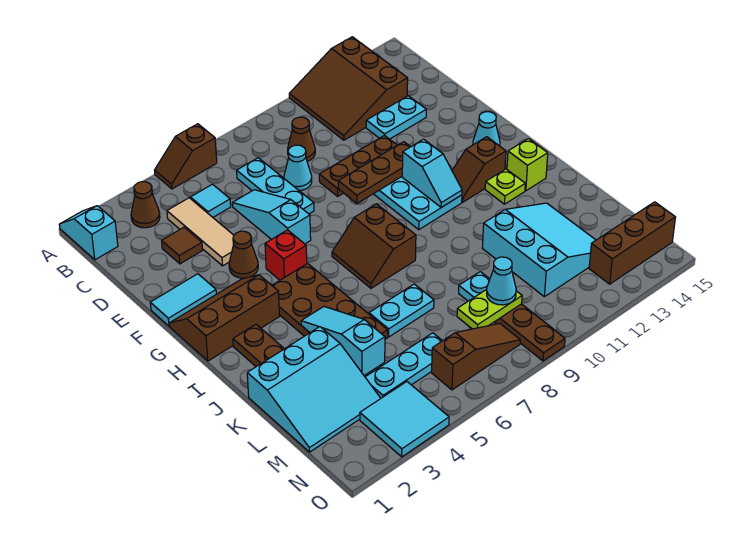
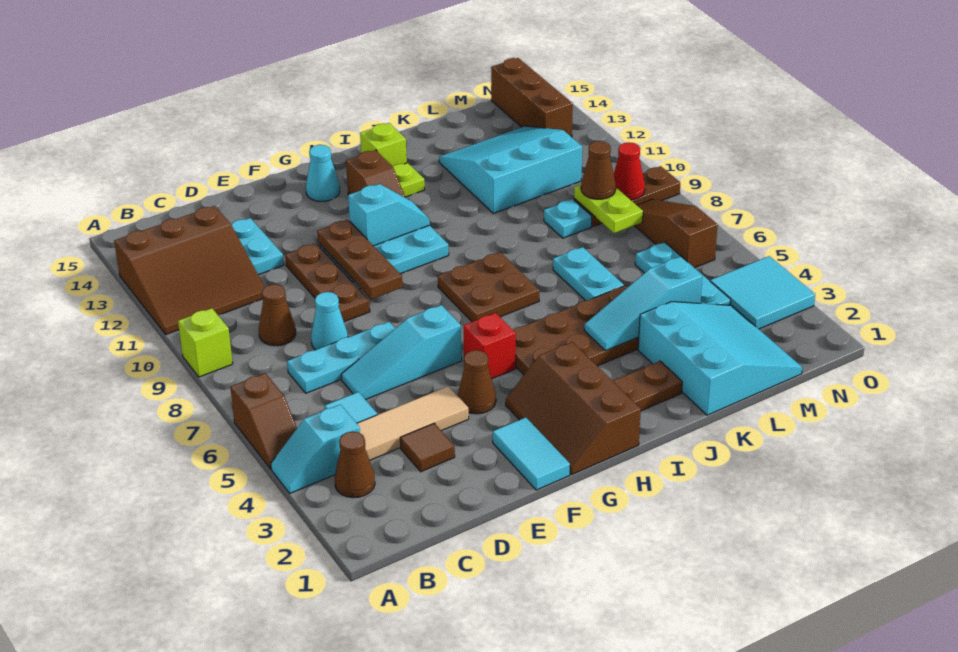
cyan 1x2 slope [59,206,118,260] -> cyan 1x2 slope moved to [271,404,360,493]
none -> lime 1x1 brick [178,308,233,377]
brown 2x2 slope [332,204,416,288] -> brown 2x2 plate [438,252,539,322]
cyan 1x1 cone [487,257,516,305] -> brown 1x1 cone [581,141,616,199]
none -> red 1x1 cone [614,142,645,200]

